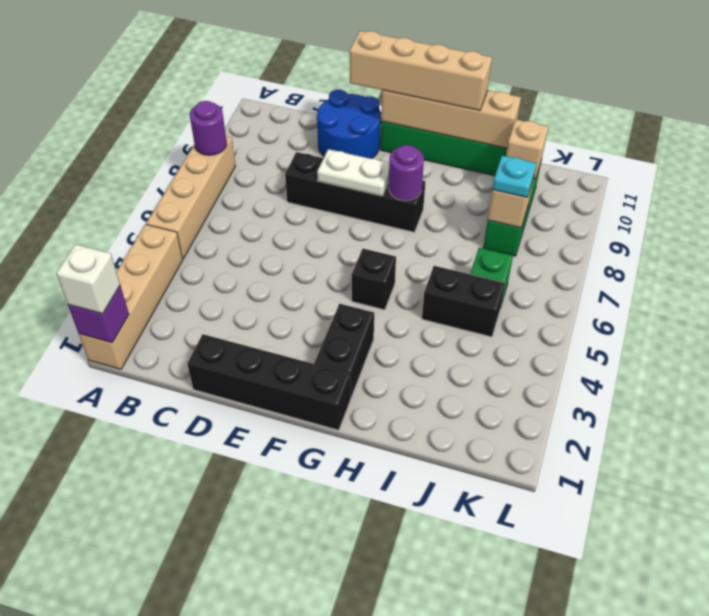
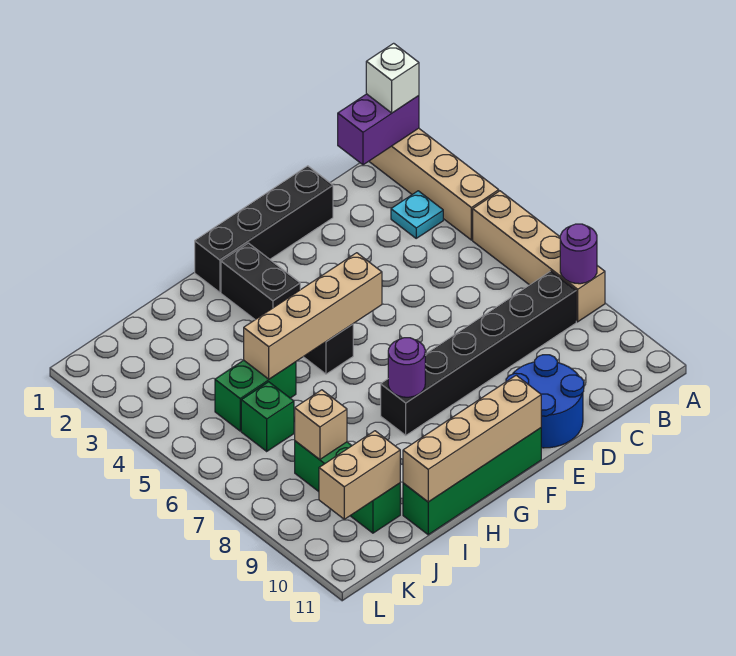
purple 1x1 brick [68,286,129,343] -> purple 1x2 brick [338,94,419,165]
black 1x4 brick [285,152,425,232] -> black 1x6 brick [381,271,576,435]
white 1x2 plate [317,149,389,196] -> none
tan 1x4 brick [350,31,492,110] -> tan 1x4 brick moved to [244,253,382,379]
black 1x2 brick [422,266,505,337] -> green 1x2 brick [215,360,296,431]
cyan 1x1 plate [492,156,536,197] -> cyan 1x1 plate moved to [391,191,443,238]
tan 1x1 brick [506,120,548,179] -> tan 1x2 brick [319,431,400,519]

